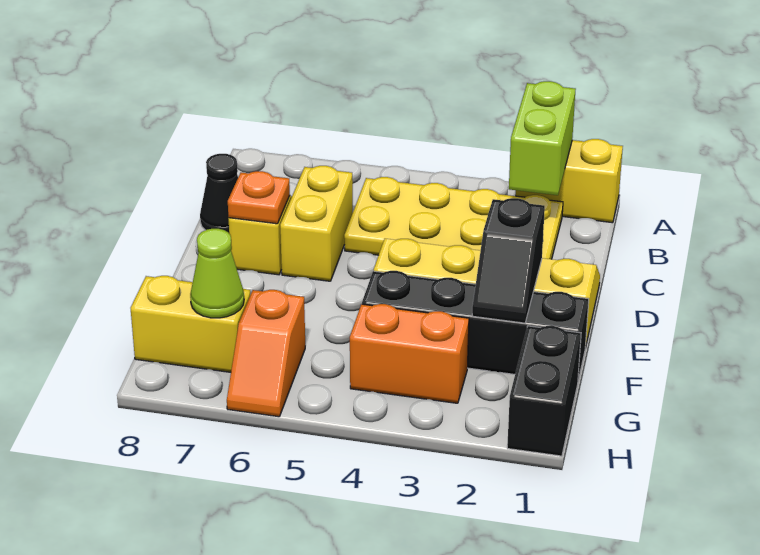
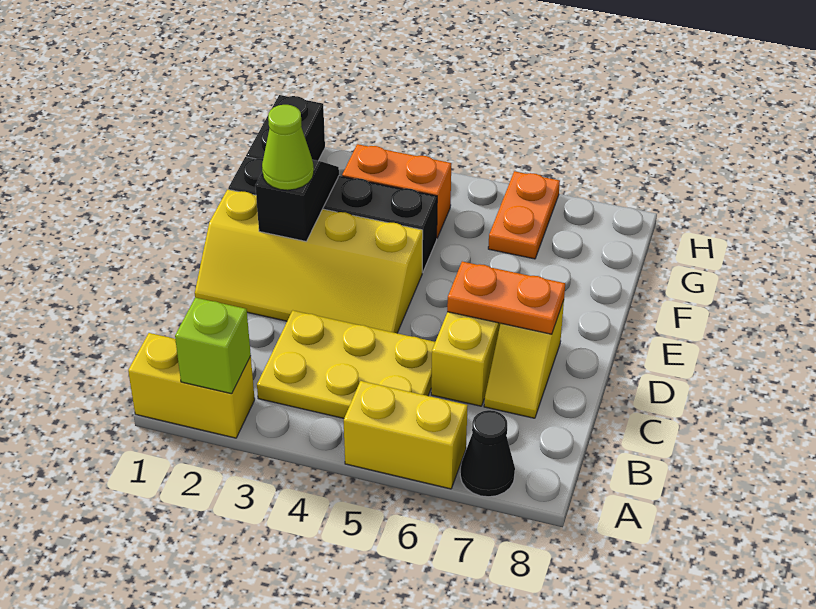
lime 1x2 brick [509,81,576,195] -> lime 1x1 brick [175,298,251,394]
yellow 2x4 plate [344,177,563,259] -> yellow 2x3 plate [257,311,435,418]
black 1x1 cone [200,154,238,233] -> black 1x1 cone moved to [460,410,515,497]
orange 1x1 plate [228,171,290,224] -> orange 1x2 plate [447,262,565,334]
orange 1x2 slope [227,290,305,417] -> orange 1x2 plate [488,171,560,259]
yellow 1x2 brick [131,276,250,372] -> yellow 1x2 brick moved to [344,381,468,489]
lime 1x1 cone [190,229,244,318] -> lime 1x1 cone moved to [262,105,314,190]

